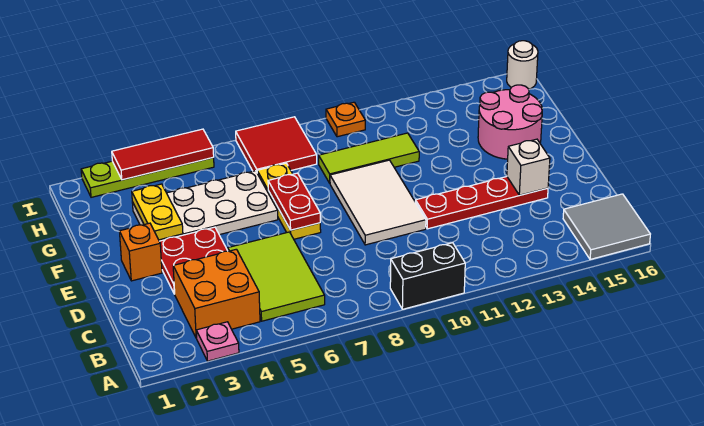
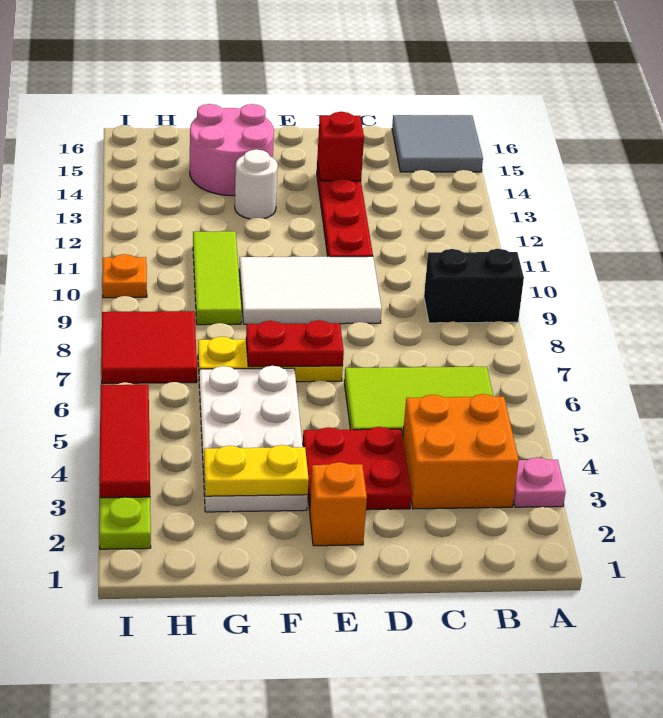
black 1x2 brick [390,243,465,309] -> black 1x2 brick turned to [424,249,524,323]
white 1x1 brick [507,139,550,195] -> red 1x1 brick [317,112,364,181]
white 1x1 round brick [507,41,538,89] -> white 1x1 round brick moved to [235,149,278,219]

